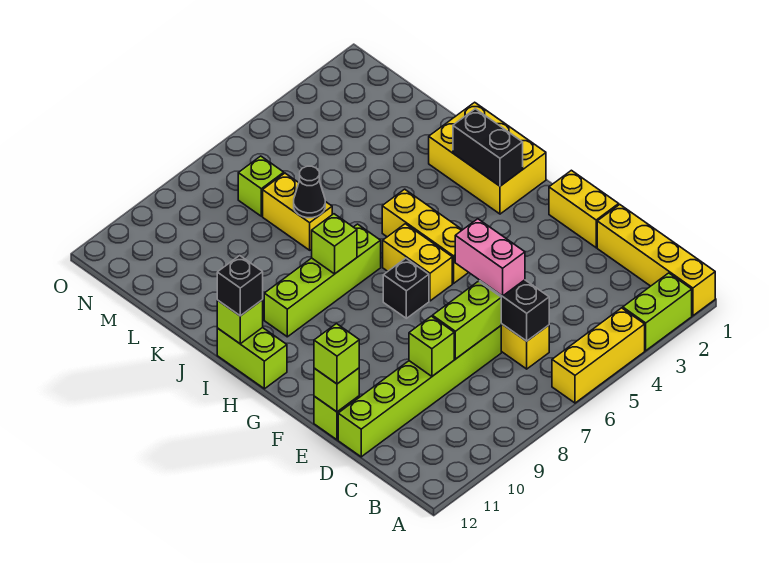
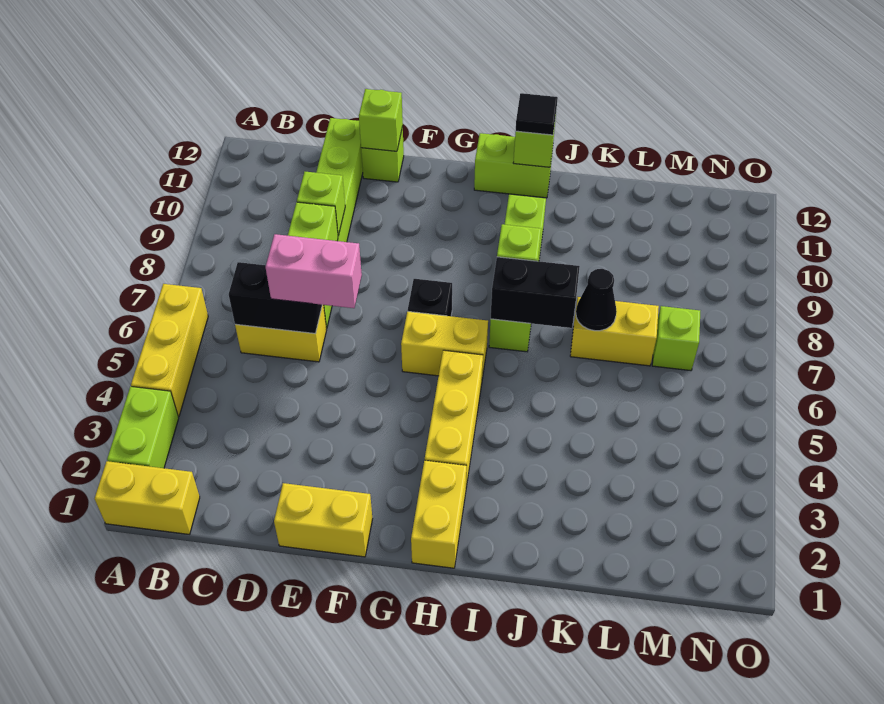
yellow 1x4 brick [597,205,715,316] -> yellow 1x2 brick [95,461,200,534]
lime 1x1 brick [314,324,359,384] -> none
yellow 1x3 brick [382,189,469,283] -> yellow 1x3 brick turned to [425,350,483,487]
yellow 2x3 brick [429,102,546,214] -> yellow 1x2 brick [411,460,467,568]
black 1x2 brick [453,109,523,186] -> black 1x2 brick moved to [491,257,580,328]
black 1x1 brick [217,256,263,316] -> black 1x1 tile [516,93,558,135]

